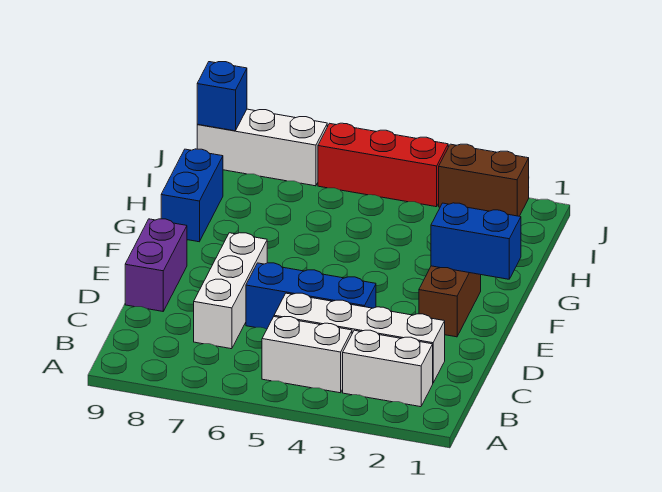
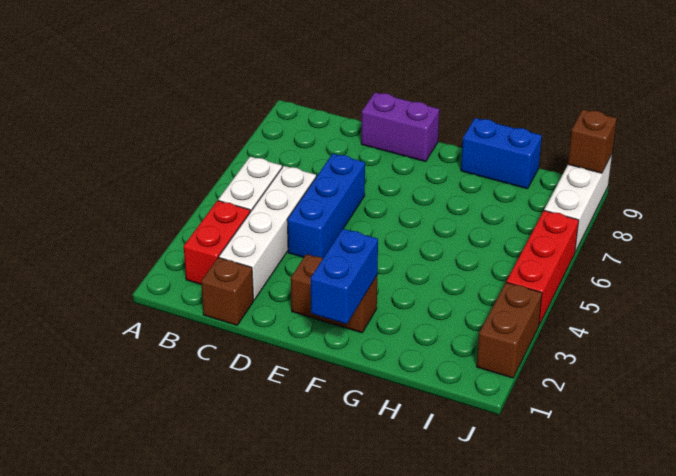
white 1x2 brick [343,330,433,407] -> red 1x2 brick [184,201,250,284]
none -> brown 1x1 brick [201,258,253,325]
white 1x3 brick [194,233,267,349] -> none
blue 1x1 brick [197,62,247,131] -> brown 1x1 brick [568,110,617,173]

